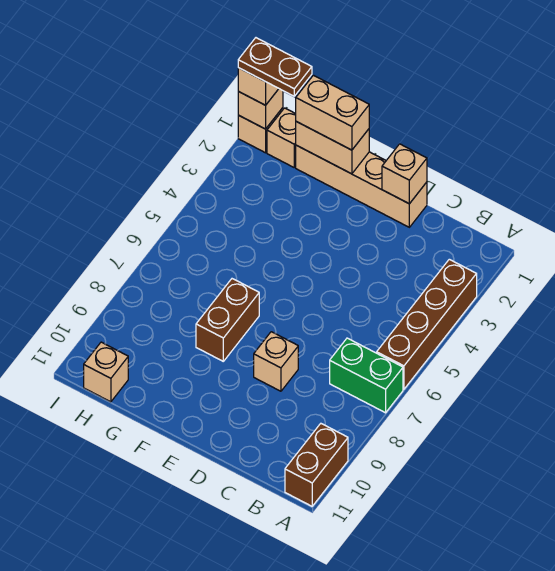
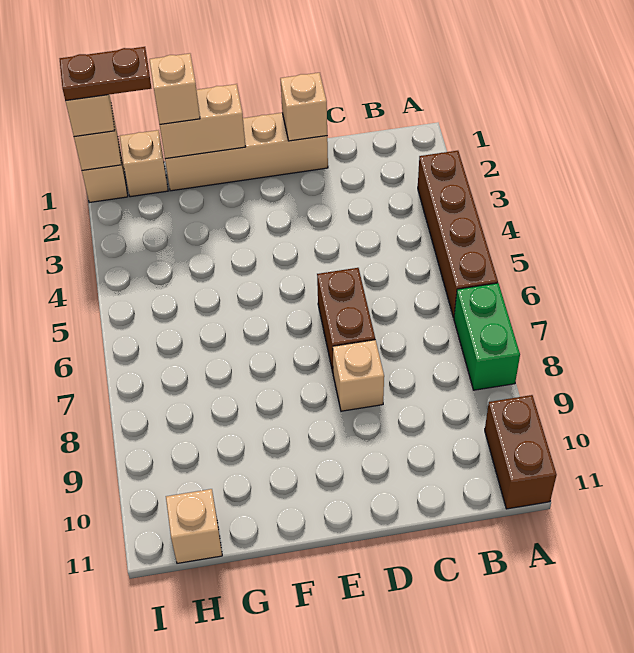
green 1x2 brick [330,338,403,413] -> green 1x2 brick turned to [454,283,520,390]
tan 1x2 brick [296,75,369,150] -> tan 1x1 brick [149,53,200,124]
brown 1x2 brick [196,279,259,361] -> brown 1x2 brick moved to [317,268,375,372]

